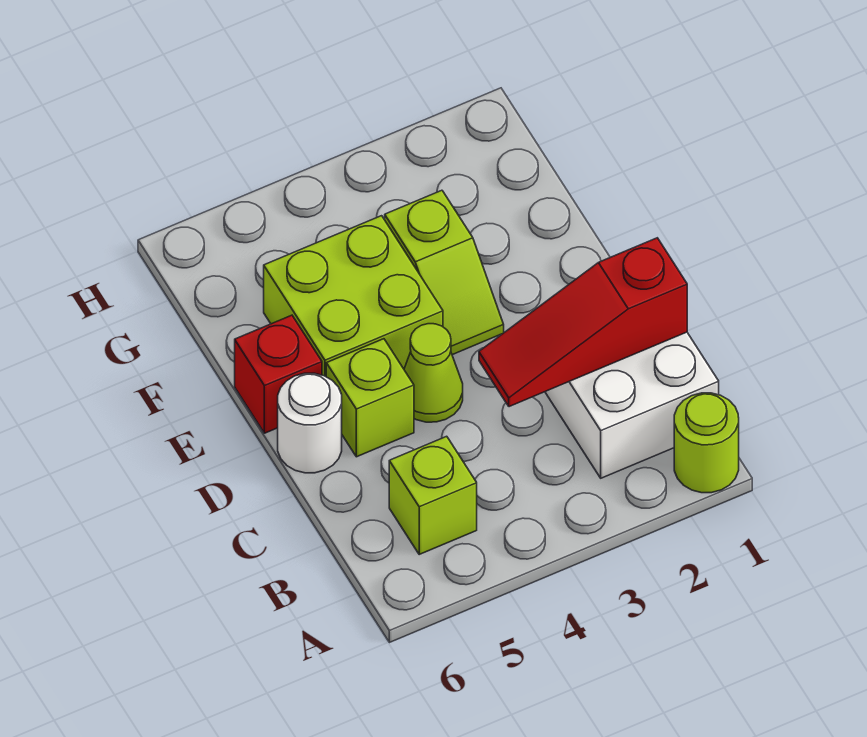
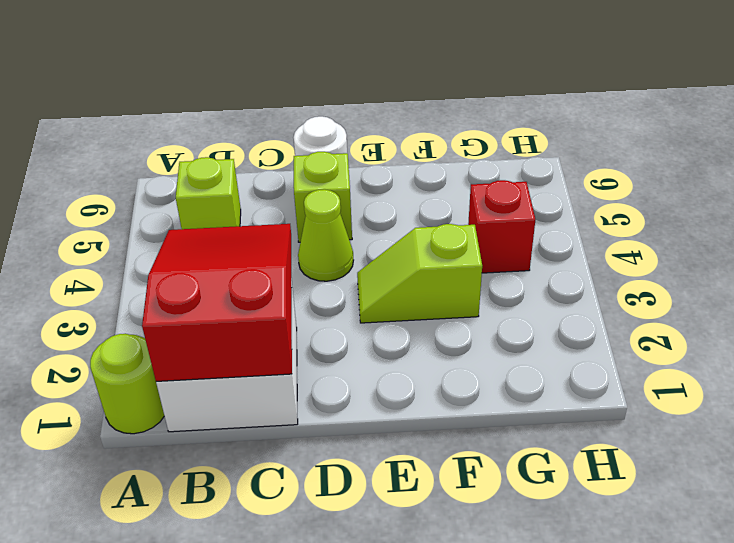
red 1x3 slope [479,238,687,407] -> red 2x3 slope [142,224,292,381]
lime 2x2 brick [264,216,443,377] -> none
red 1x1 brick [235,315,322,433] -> red 1x1 brick moved to [468,180,536,273]

